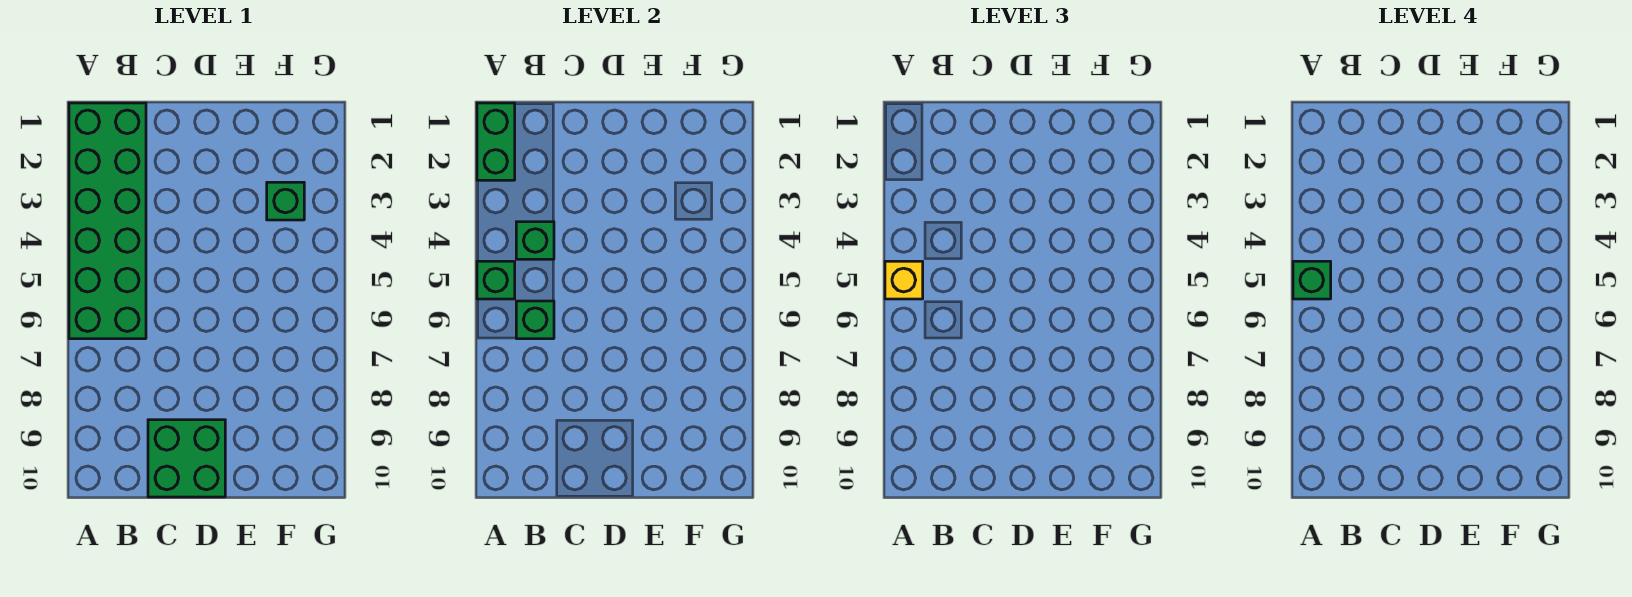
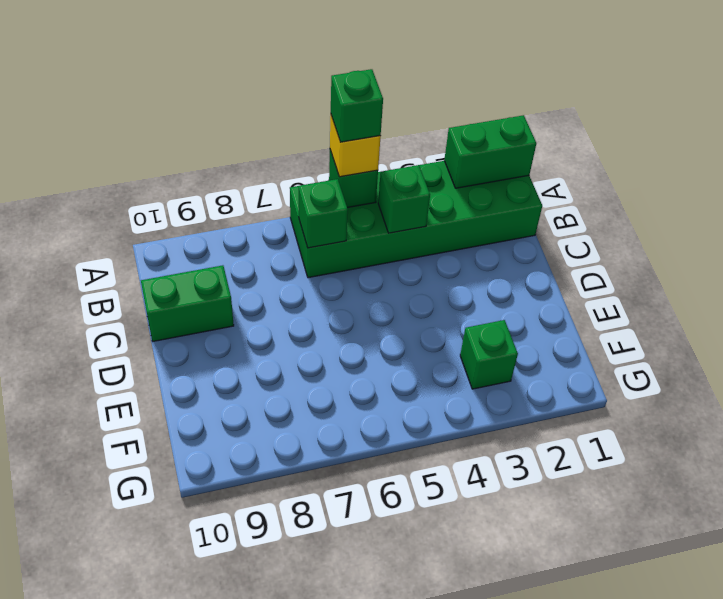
green 2x2 brick [148,420,225,497] -> green 1x2 brick [141,265,234,341]

